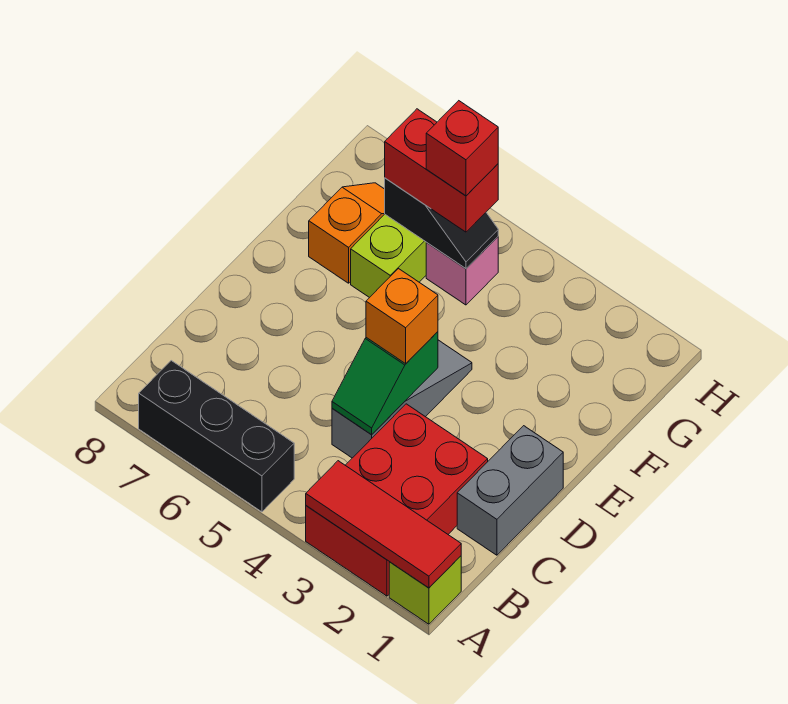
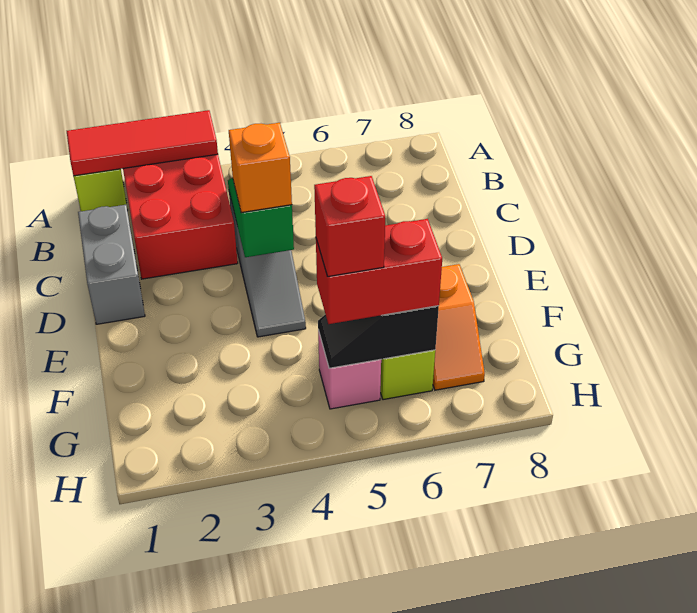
black 1x3 brick [139,361,294,512] -> none

